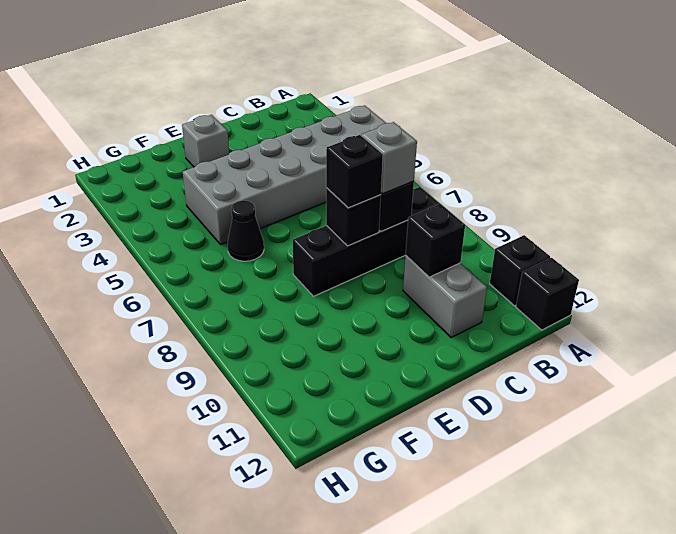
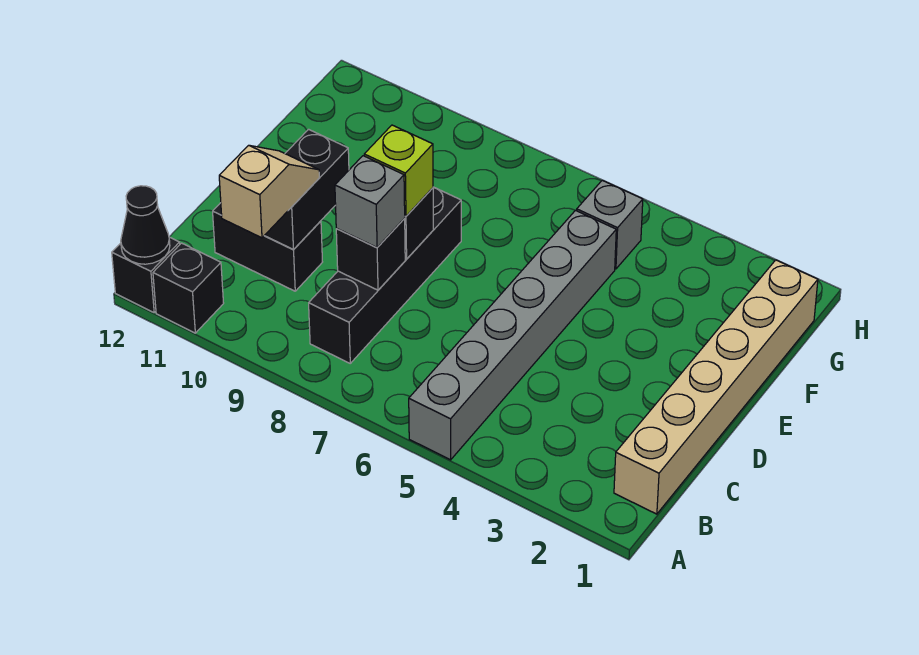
grey 2x6 brick [183,106,386,245] -> grey 1x6 brick [409,210,616,460]
none -> tan 1x6 brick [614,260,818,514]
none -> tan 1x2 slope [219,145,319,238]
grey 1x2 brick [403,255,487,338] -> black 1x2 brick [213,203,322,291]
black 1x1 brick [406,204,465,277] -> black 1x2 brick [264,129,349,249]
black 1x1 brick [326,135,383,208] -> lime 1x1 brick [364,125,433,216]
grey 1x1 brick [182,115,229,167] -> grey 1x1 brick moved to [577,180,643,269]
black 1x1 cone [228,200,264,261] -> black 1x1 cone moved to [121,186,170,264]

